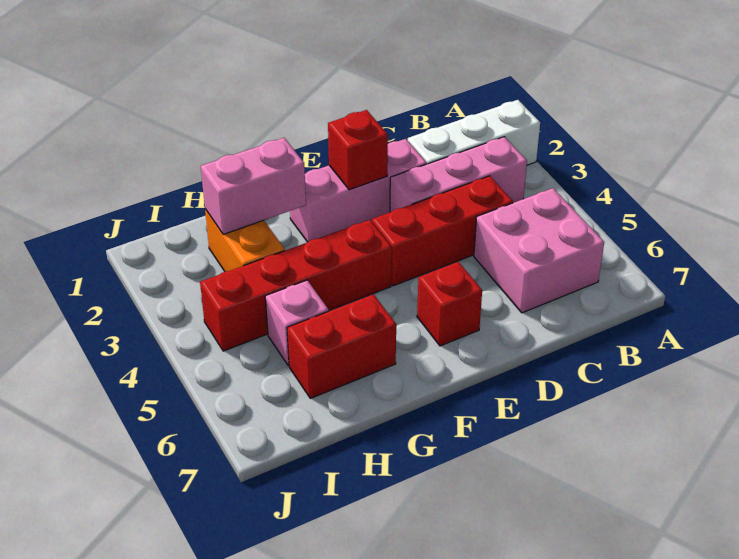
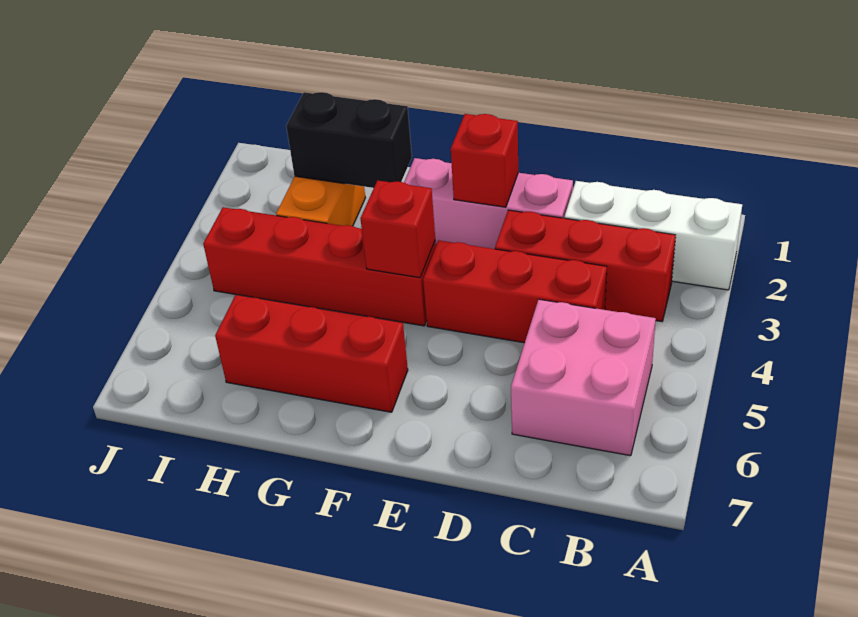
pink 1x3 brick [390,137,527,212] -> red 1x3 brick [495,210,676,322]
red 1x1 brick [417,262,482,346] -> red 1x1 brick moved to [360,180,435,278]
pink 1x2 brick [201,138,306,234] -> black 1x2 brick [286,92,412,188]
red 1x2 brick [287,294,396,398] -> red 1x3 brick [215,295,408,412]
pink 1x1 brick [265,280,329,366] -> none

